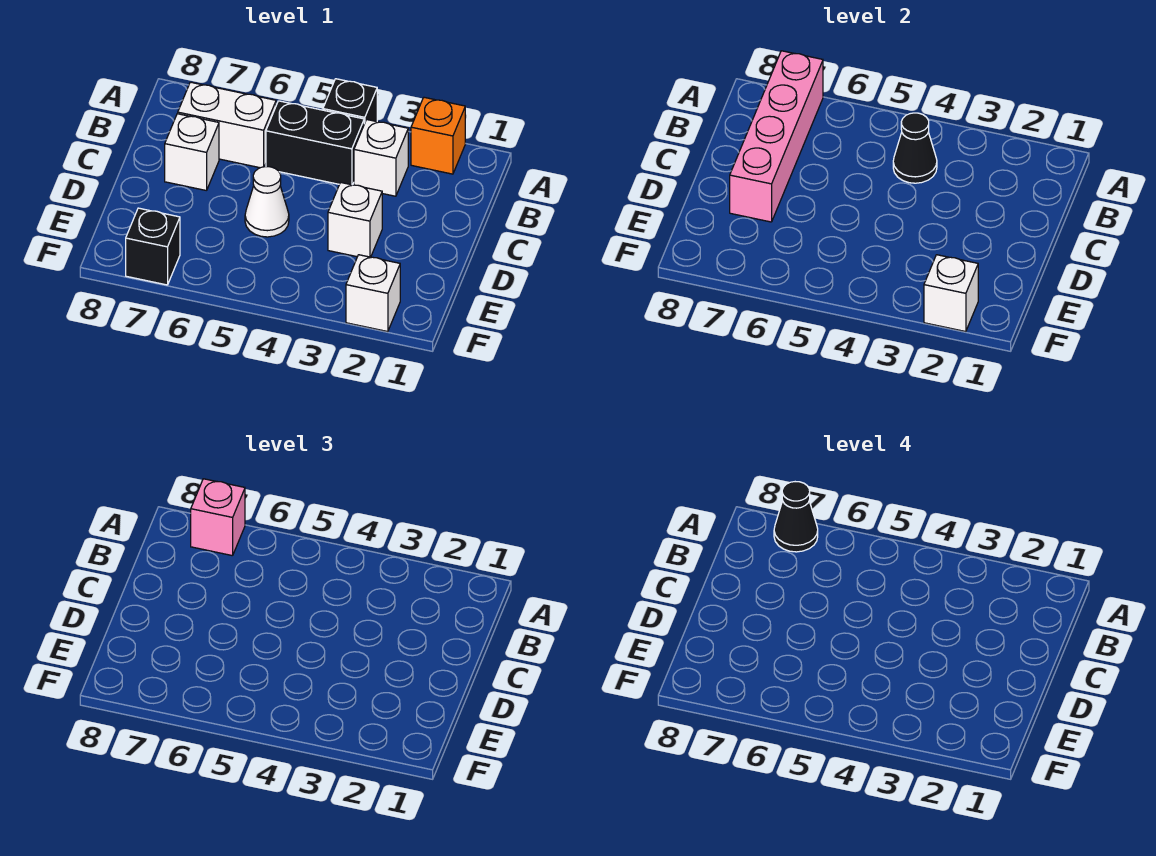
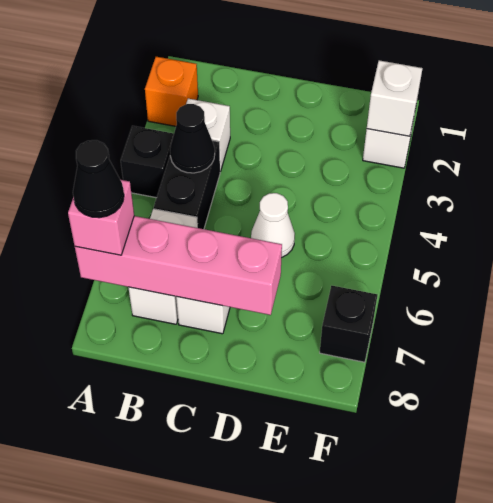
white 1x1 brick [328,182,382,257] -> none

